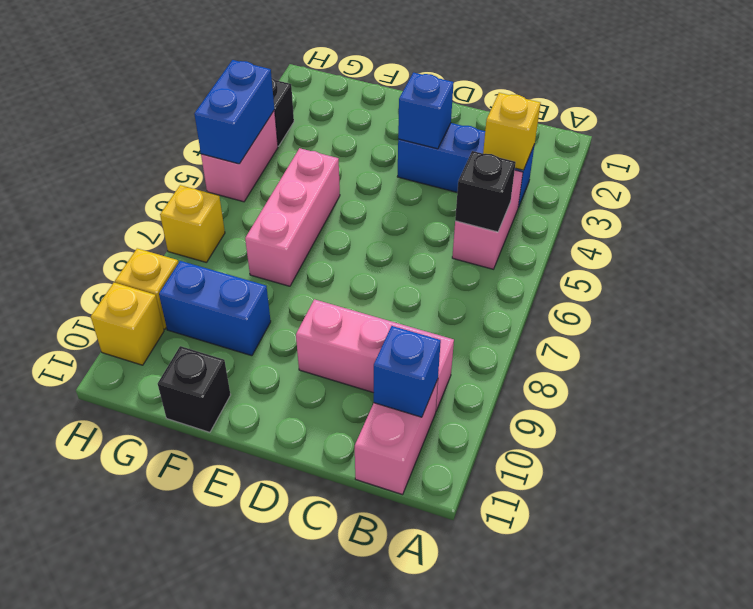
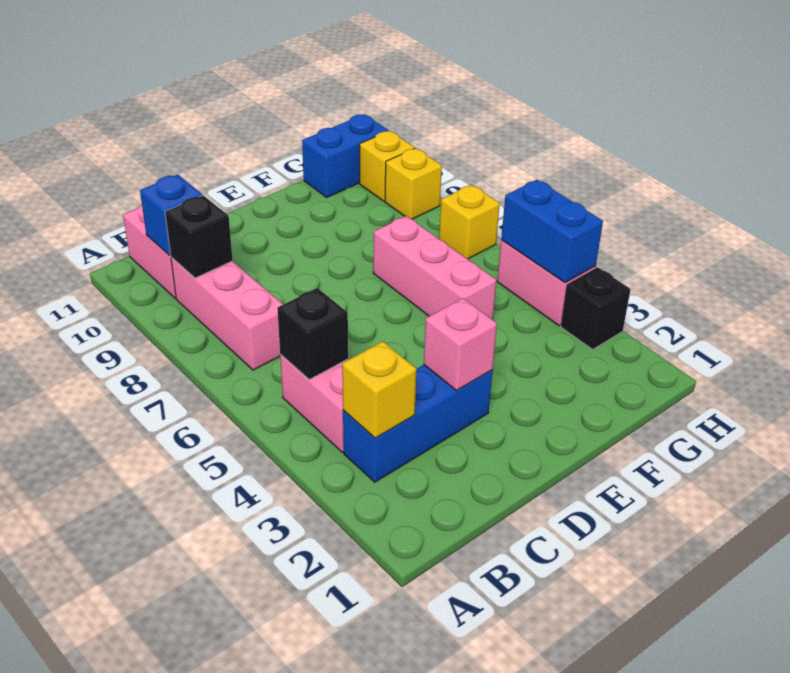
pink 1x3 brick [296,299,454,411] -> pink 1x3 brick turned to [171,257,283,370]
blue 1x1 brick [398,73,454,149] -> pink 1x1 brick [424,298,497,390]
blue 1x2 brick [159,261,271,356] -> blue 1x2 brick moved to [302,115,388,197]
black 1x1 brick [158,346,231,432] -> black 1x1 brick moved to [165,195,233,278]

